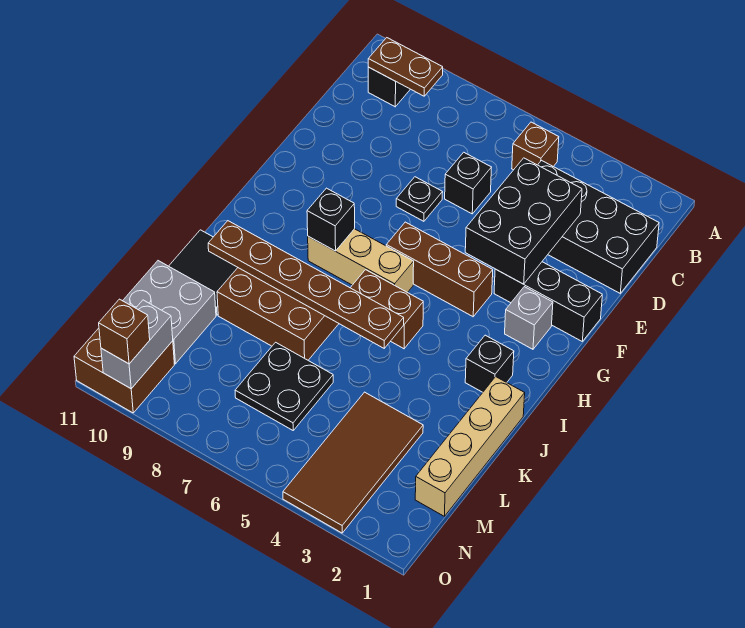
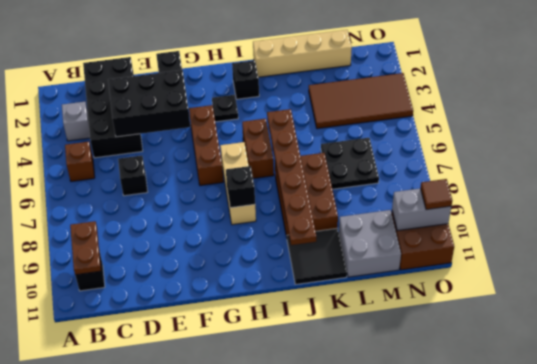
black 1x1 plate [396,177,443,221] -> black 1x1 plate moved to [212,95,238,122]
grey 1x1 brick [505,287,553,349] -> grey 1x1 brick moved to [62,102,90,141]
brown 1x1 brick [99,299,150,364] -> brown 1x1 tile [421,179,452,210]

